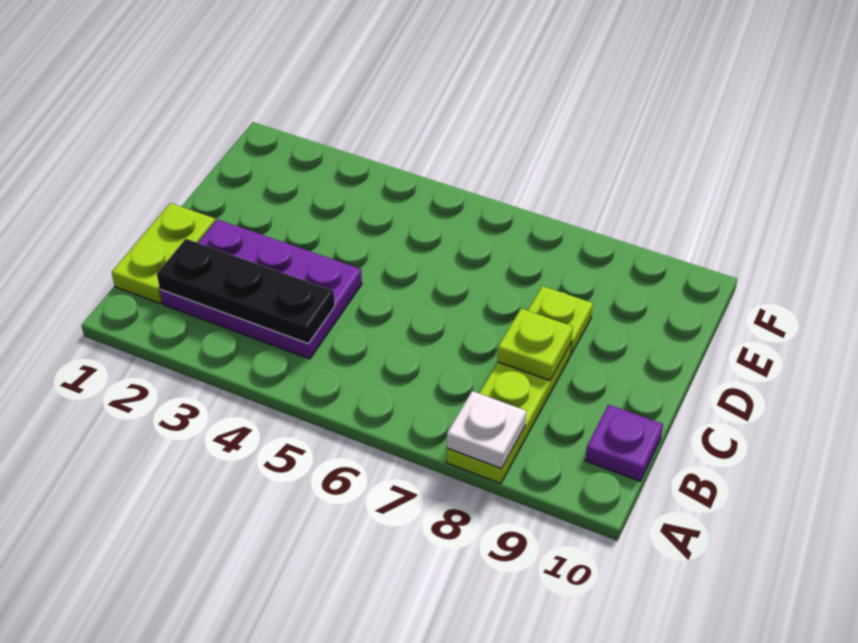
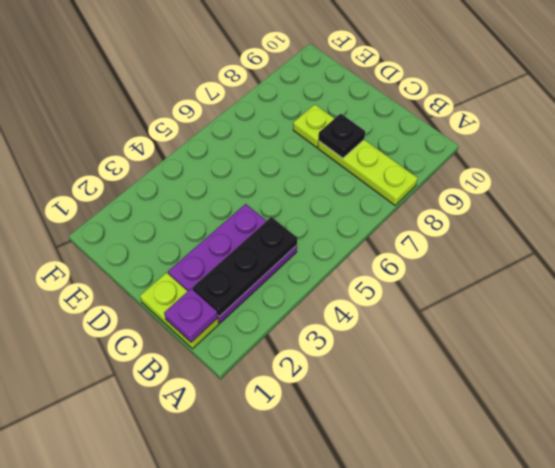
white 1x1 plate [447,391,526,469] -> none
purple 1x1 plate [585,405,663,481] -> purple 1x1 plate moved to [164,289,218,342]
lime 1x1 plate [497,309,573,381] -> black 1x1 plate [318,114,365,158]

